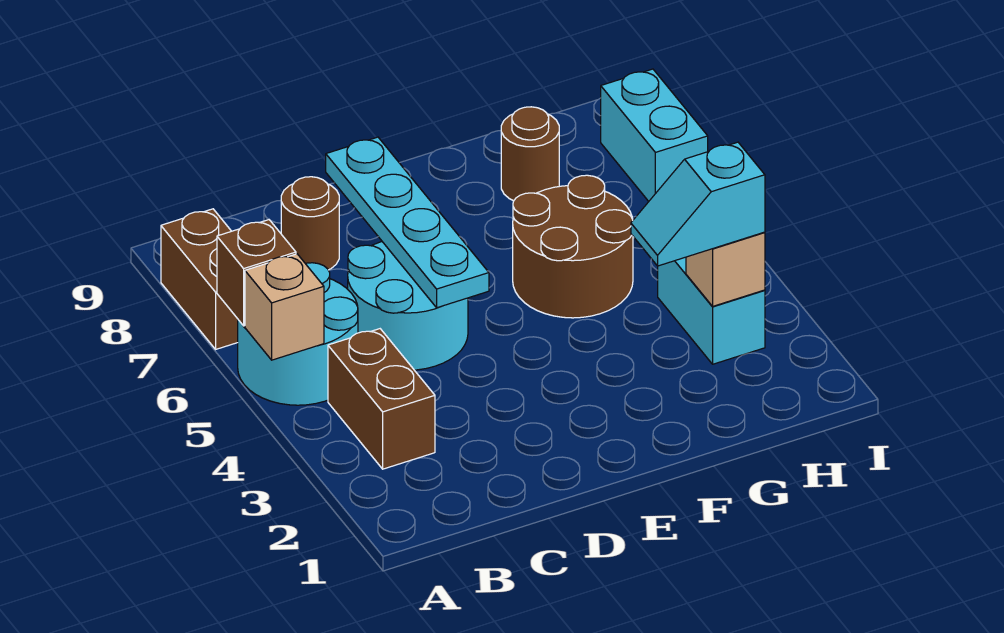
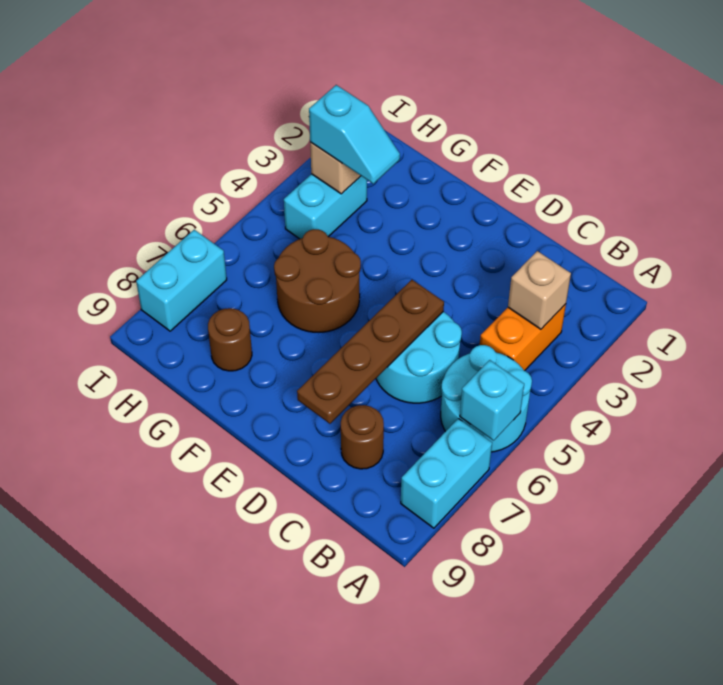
tan 1x1 brick [245,254,324,360] -> tan 1x1 brick moved to [508,251,571,329]
brown 1x1 brick [217,220,296,326] -> cyan 1x1 brick [460,360,524,441]
brown 1x2 brick [161,209,238,349] -> cyan 1x2 brick [401,419,492,528]
brown 1x2 brick [328,329,435,469] -> orange 1x2 brick [480,304,566,371]
cyan 1x4 plate [326,137,489,308] -> brown 1x4 plate [297,280,444,424]

